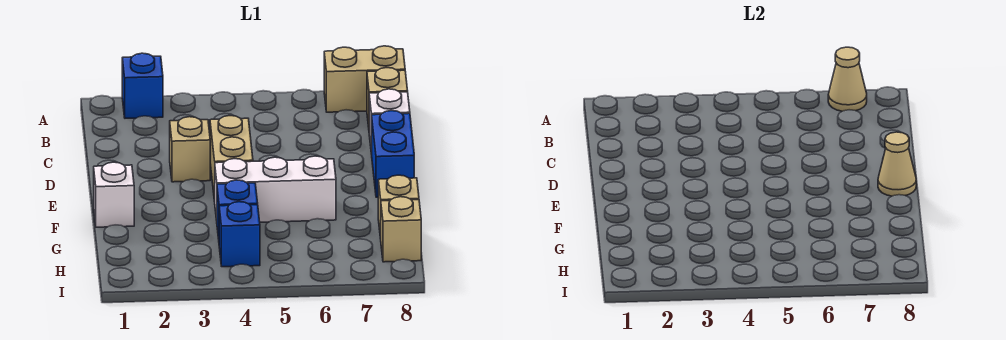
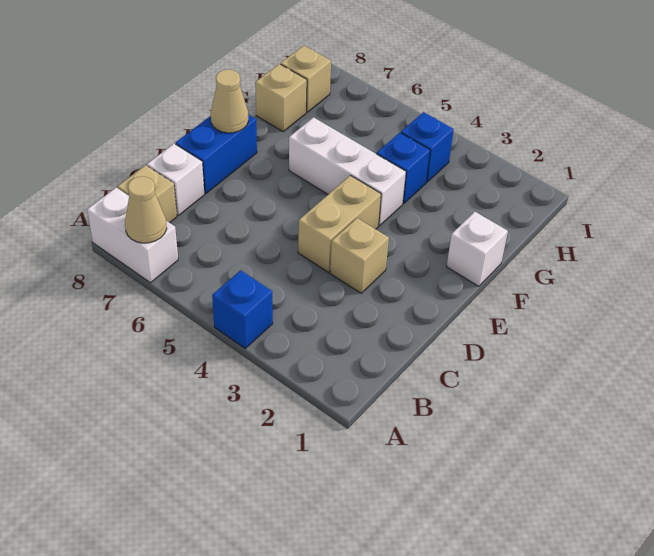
blue 1x1 brick [122,53,163,118] -> blue 1x1 brick moved to [212,270,273,348]
tan 1x2 brick [324,46,405,112] -> white 1x2 brick [87,188,178,283]

